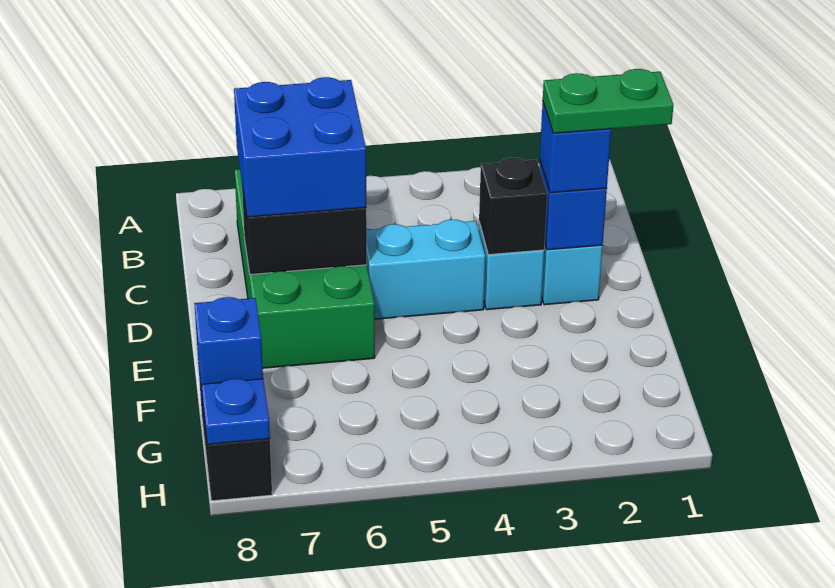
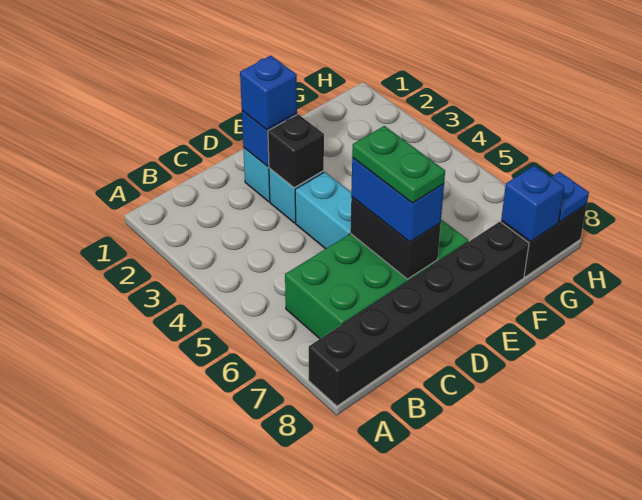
none -> black 1x6 brick [309,222,529,406]
blue 2x2 brick [234,77,366,217] -> blue 1x2 brick [351,158,444,242]
green 1x2 plate [543,69,673,133] -> green 1x2 plate moved to [352,126,445,203]

